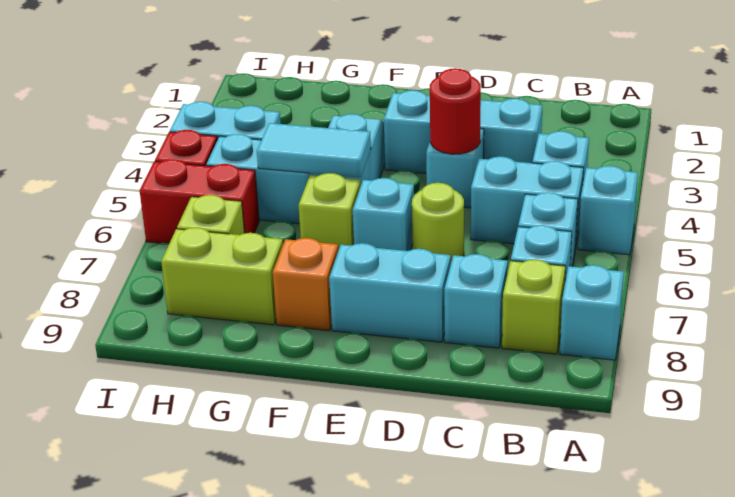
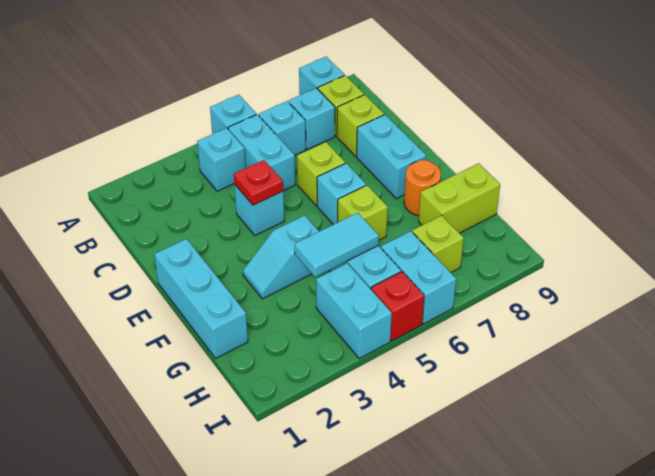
cyan 1x3 brick [384,90,542,173] -> cyan 1x3 brick moved to [154,239,248,358]
cyan 1x1 brick [444,254,508,348] -> lime 1x1 brick [337,95,384,156]
red 1x1 round brick [430,68,481,154] -> red 1x1 plate [234,160,283,205]
lime 1x1 round brick [412,183,464,262] -> lime 1x1 brick [297,142,345,206]
cyan 1x2 tile [257,123,371,177] -> cyan 1x2 tile turned to [295,213,379,277]
orange 1x1 brick [273,238,338,330] -> orange 1x1 round brick [404,160,441,216]
lime 1x2 brick [161,228,283,325] -> lime 1x2 brick turned to [419,163,500,233]
red 1x2 brick [140,159,259,243] -> cyan 1x2 brick [381,231,456,324]

